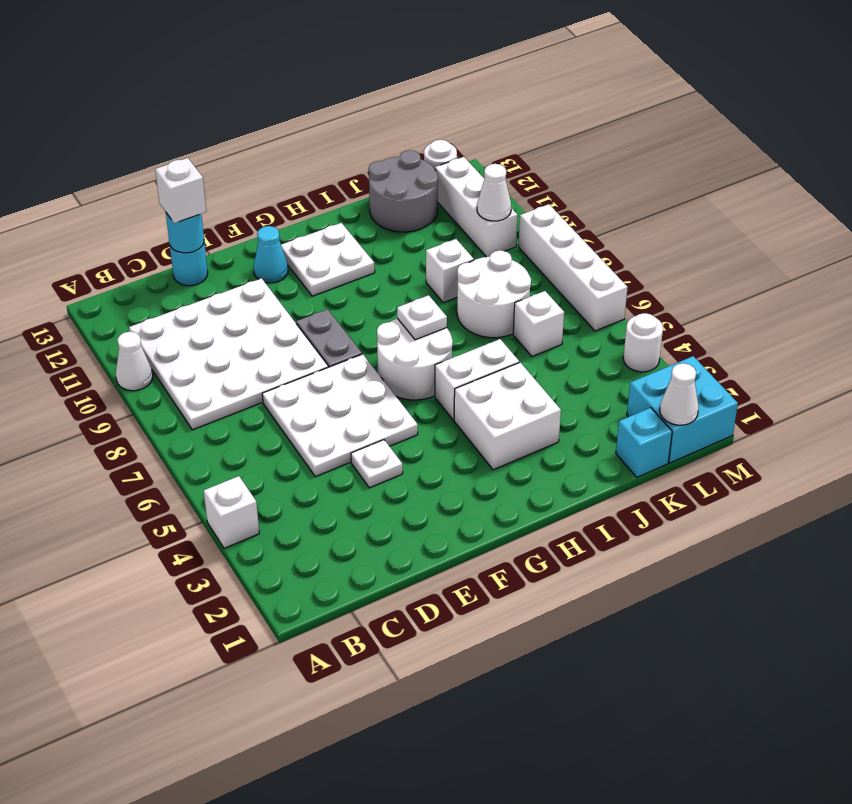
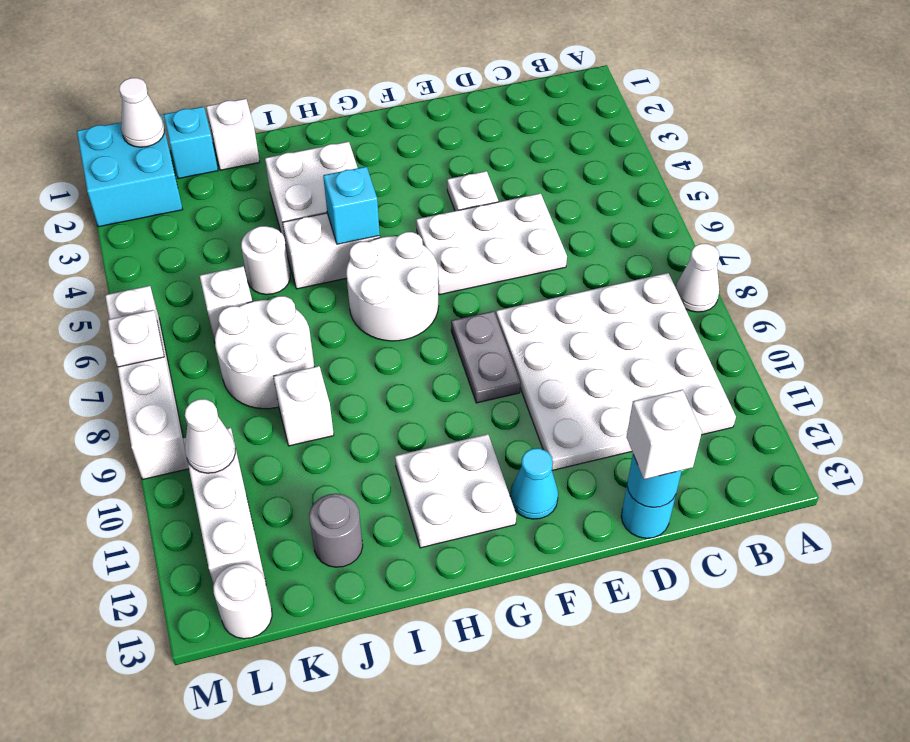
white 1x1 brick [204,476,259,548] -> white 1x1 brick moved to [206,99,260,170]
white 1x1 cone [116,332,153,391] -> white 1x1 cone moved to [676,244,719,312]
white 3x3 plate [262,354,418,477] -> white 2x3 plate [416,193,567,295]
none -> cyan 1x1 brick [323,166,380,244]
white 1x1 plate [397,295,447,340] -> white 1x1 plate moved to [108,310,164,367]
grey 2x2 round brick [369,150,438,232] -> grey 1x1 round brick [309,494,363,567]
white 1x1 round brick [623,313,663,372] -> white 1x1 round brick moved to [241,226,290,295]

